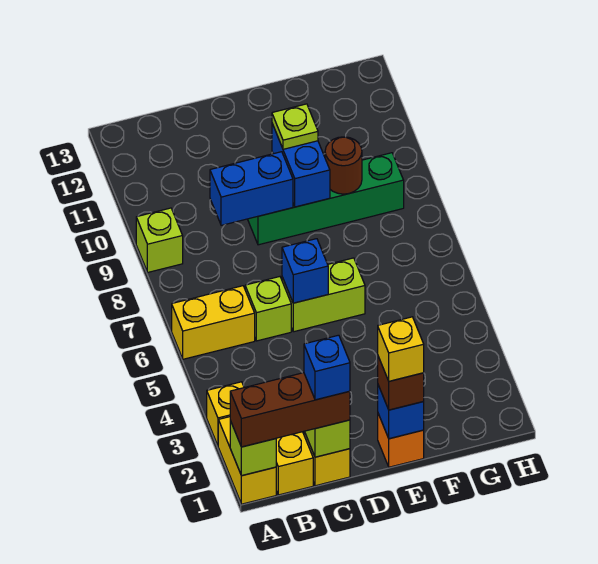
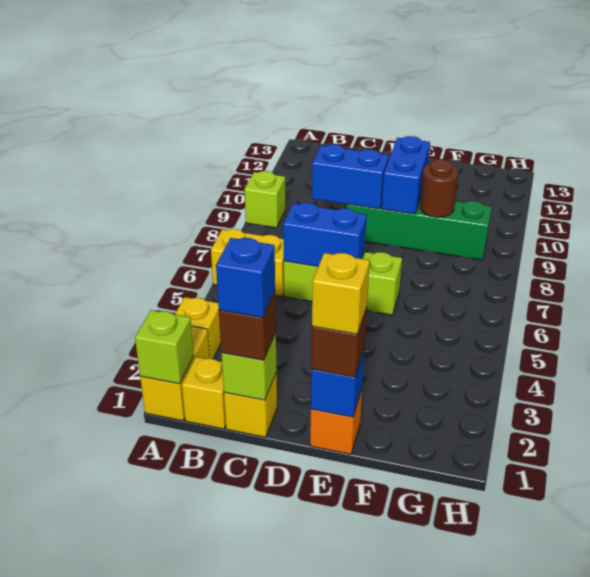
brown 1x3 brick [230,373,350,447] -> brown 1x1 brick [219,292,276,360]
blue 1x1 brick [282,239,328,303] -> blue 1x2 brick [283,203,367,267]
lime 1x1 plate [272,104,318,149] -> none

